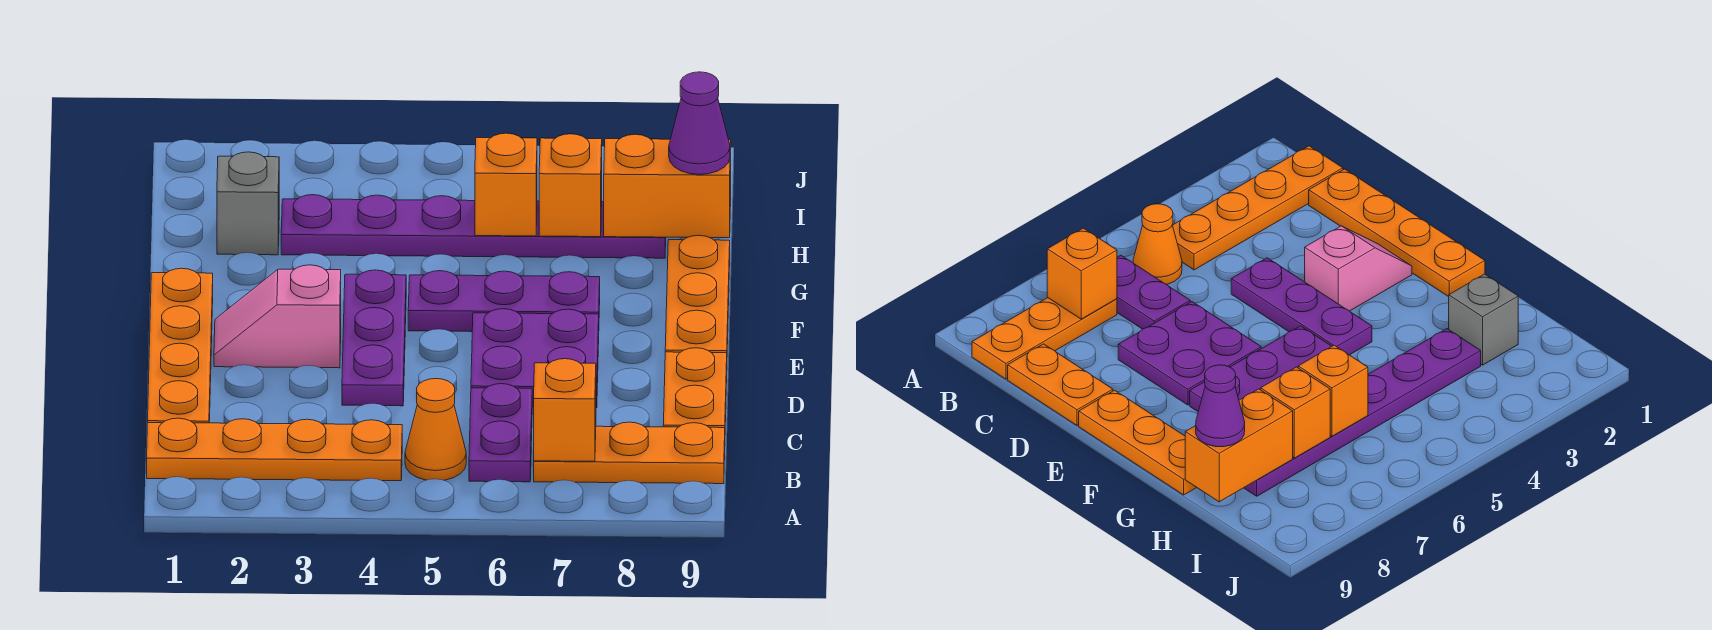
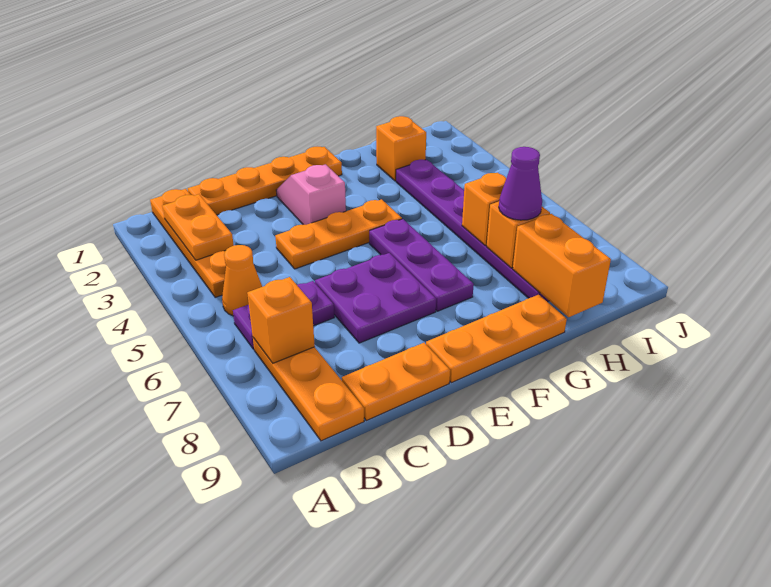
none -> orange 1x2 plate [162,194,234,260]
purple 1x3 plate [342,270,406,406] -> orange 1x3 plate [275,199,402,269]
grey 1x1 brick [217,152,279,255] -> orange 1x1 brick [376,116,426,181]
purple 1x1 cone [669,72,730,175] -> purple 1x1 cone moved to [499,147,542,220]

